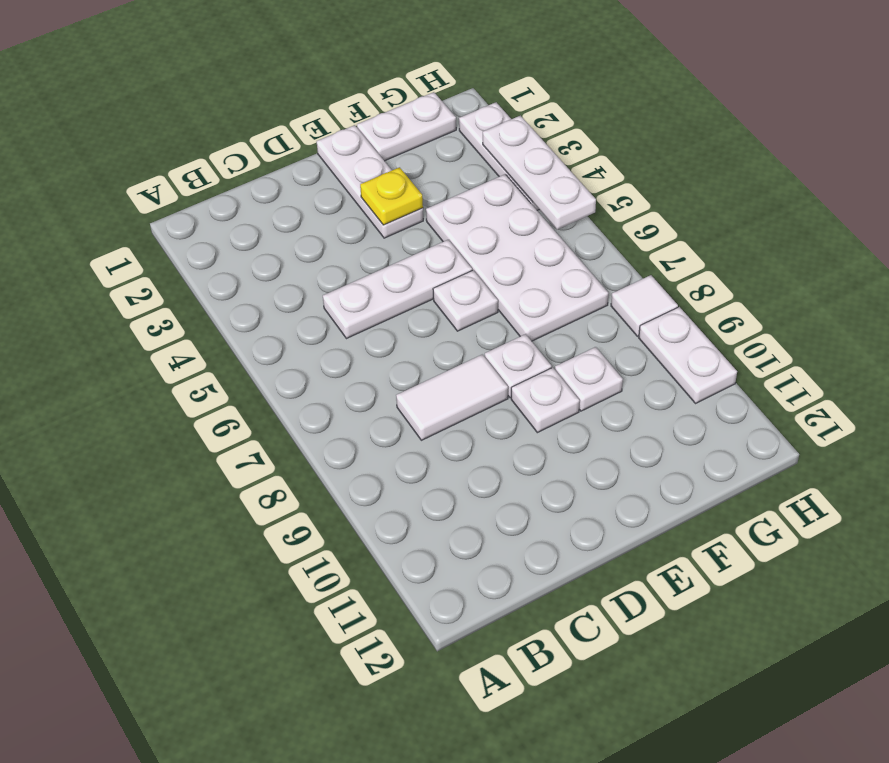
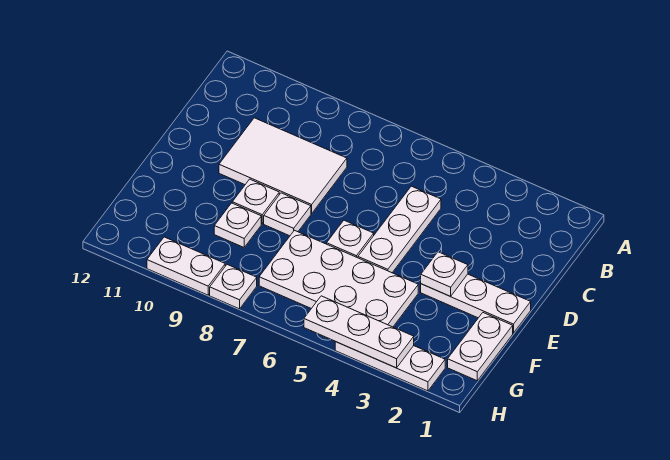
white 1x2 tile [396,354,508,440] -> white 2x3 tile [219,118,347,214]
yellow 1x1 plate [360,167,423,225] -> white 1x1 plate [421,252,468,296]
white 1x1 tile [611,275,678,336] -> white 1x1 plate [210,265,257,309]

